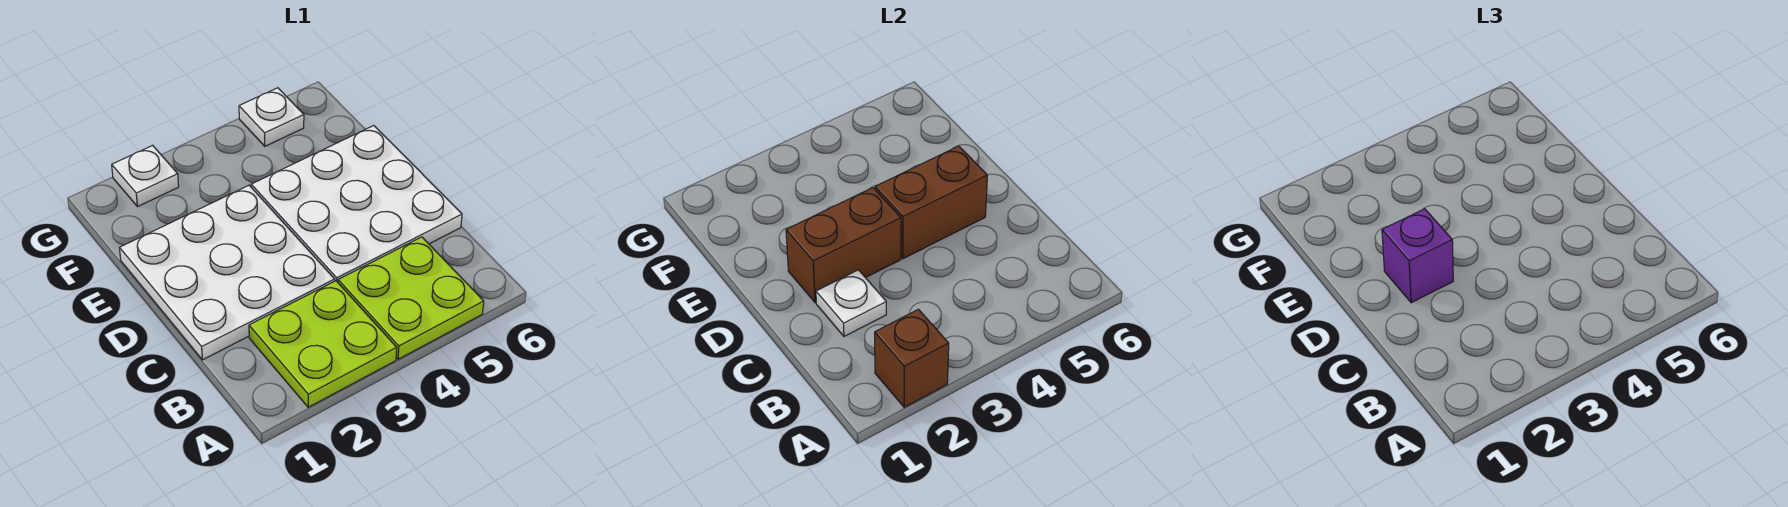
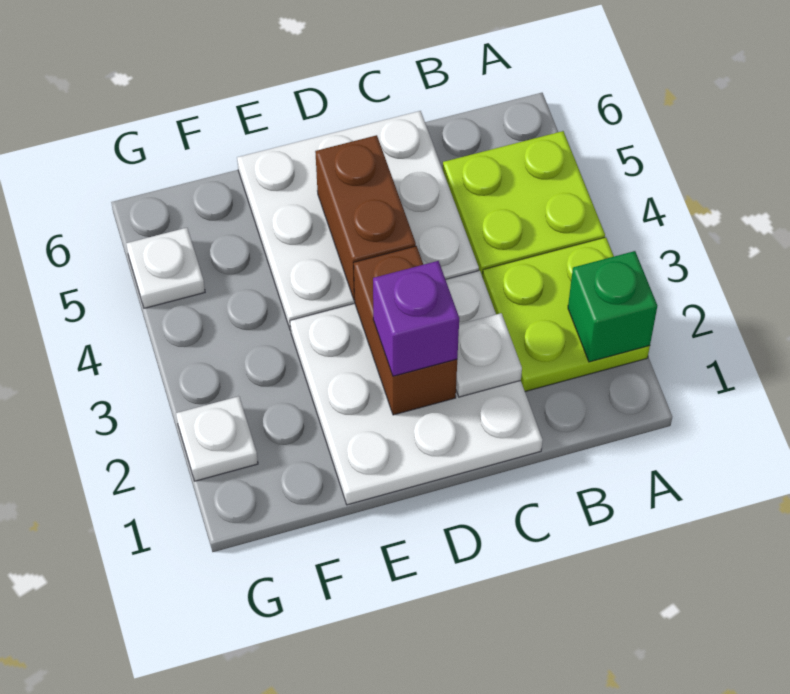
brown 1x1 brick [875,309,949,407] -> green 1x1 brick [568,251,657,362]

